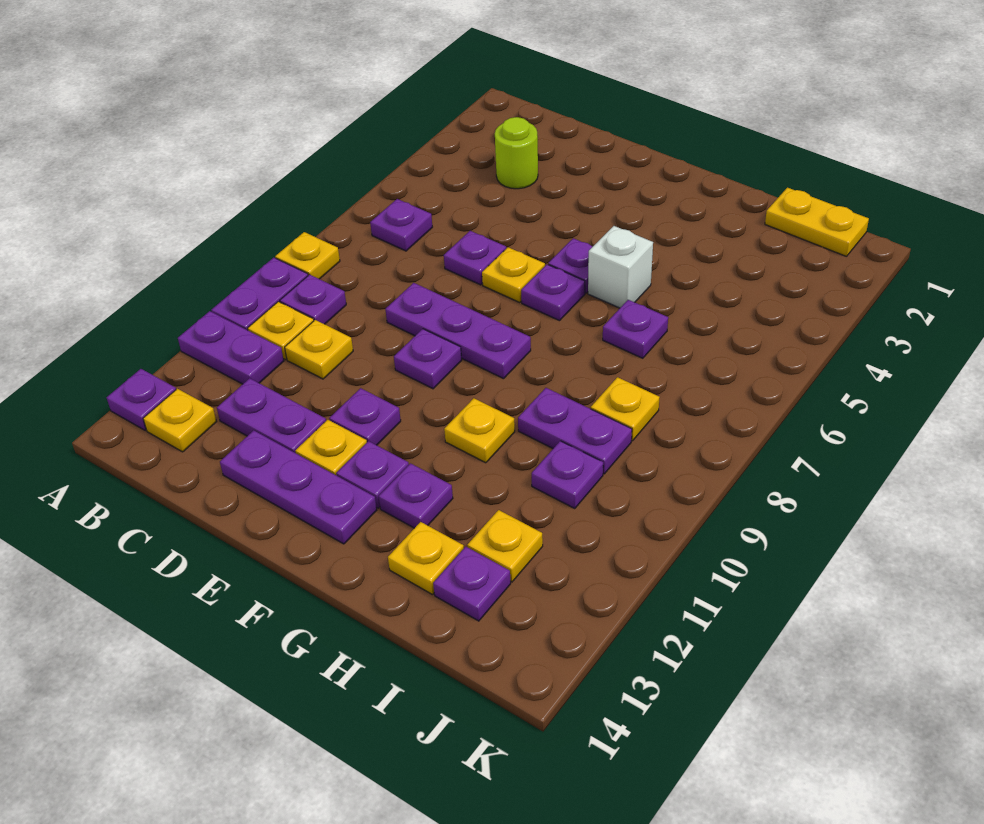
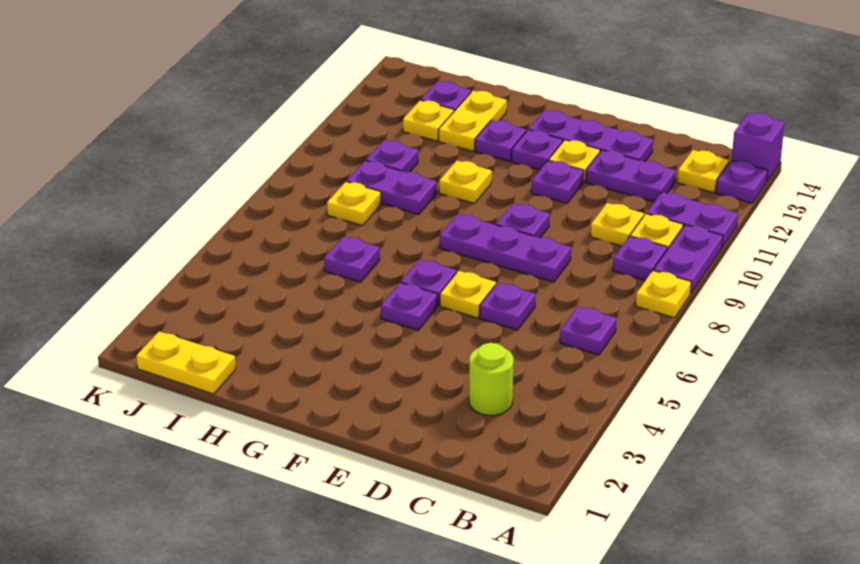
none -> purple 1x1 brick [732,113,785,181]
white 1x1 brick [588,226,653,308] -> none
yellow 1x1 plate [388,522,464,594] -> yellow 1x2 plate [439,91,507,151]

